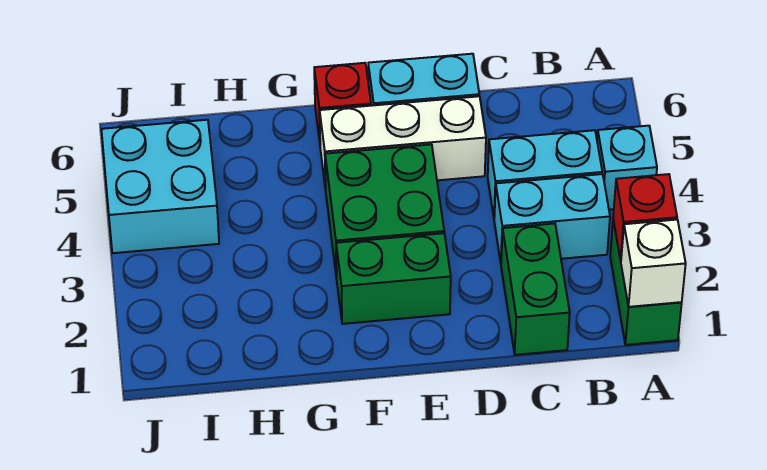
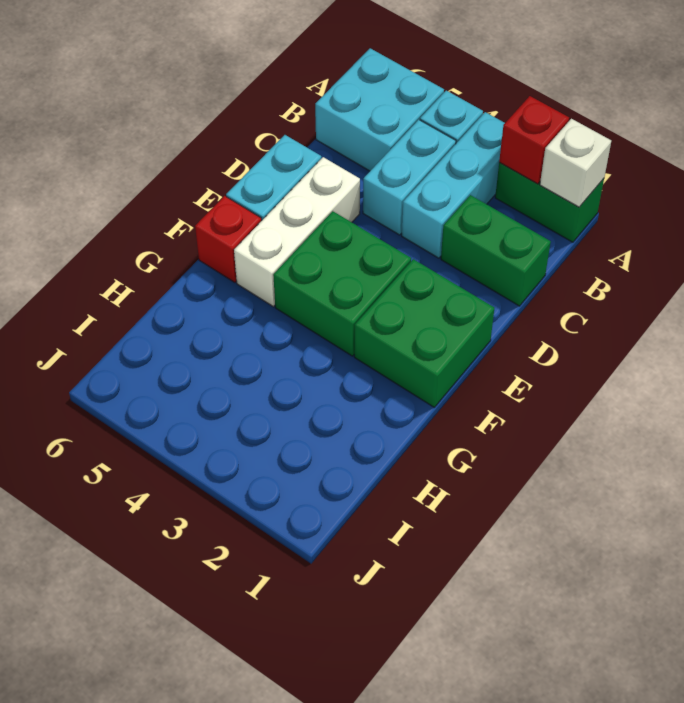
cyan 1x2 brick [494,174,610,262] -> cyan 1x3 brick [402,112,505,258]
green 1x2 brick [336,233,451,324] -> green 2x2 brick [354,259,494,407]
cyan 2x2 brick [101,120,219,253] -> cyan 2x2 brick moved to [315,48,444,171]

